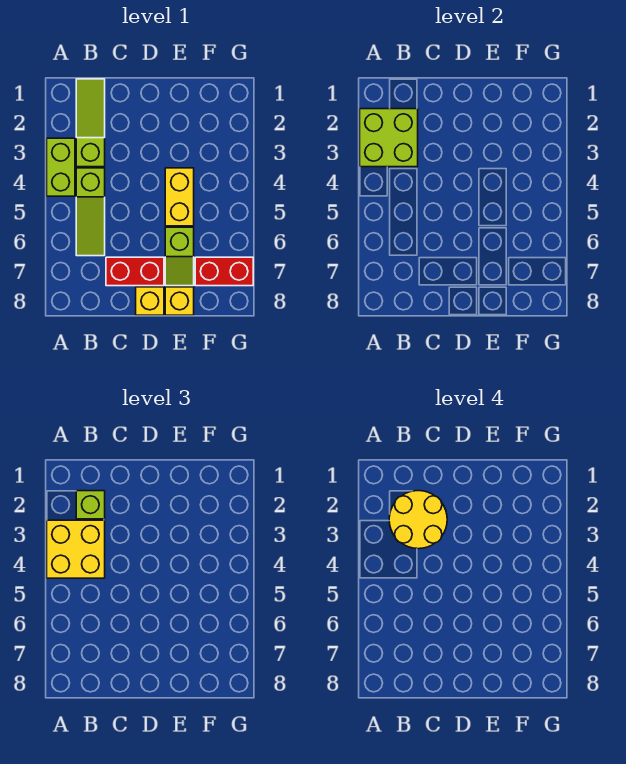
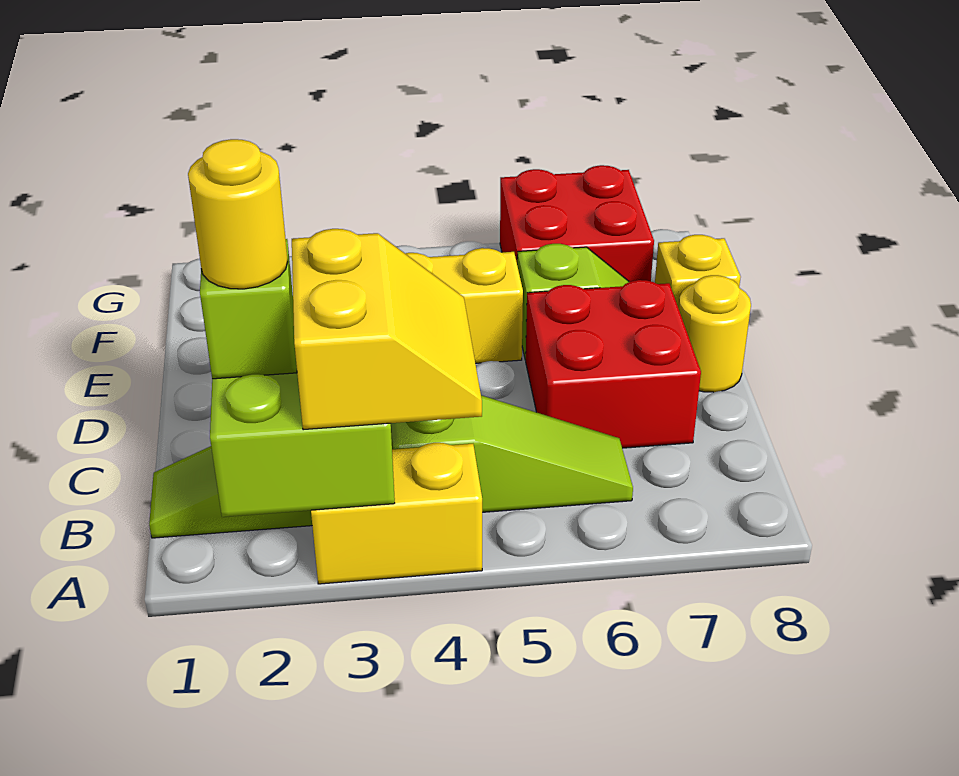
lime 1x2 brick [47,138,75,196] -> yellow 1x2 brick [311,443,482,584]
yellow 2x2 brick [47,520,105,578] -> yellow 2x2 slope [292,229,482,430]
yellow 2x2 round brick [389,491,447,549] -> yellow 1x1 round brick [188,139,288,289]
red 1x2 brick [106,257,164,286] -> red 2x2 brick [526,280,701,448]
yellow 1x1 brick [136,287,164,315] -> yellow 1x1 round brick [679,275,751,392]
red 1x2 brick [195,257,253,286] -> red 2x2 brick [500,165,654,282]

